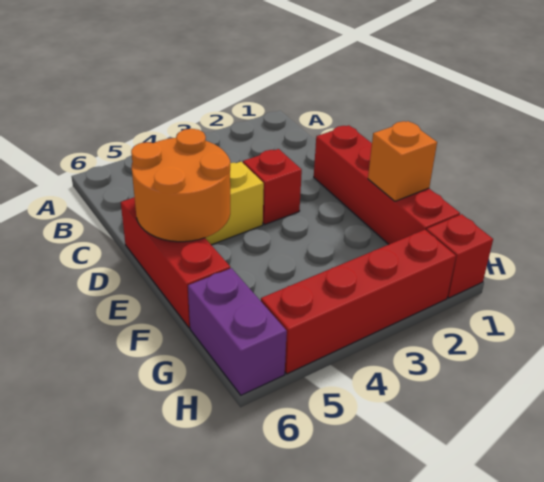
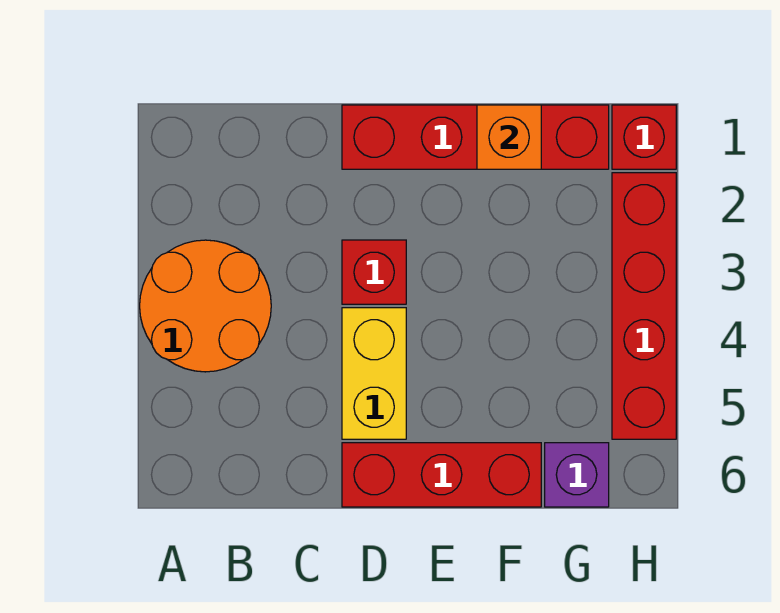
orange 2x2 round brick [131,129,230,242] -> orange 2x2 round brick moved to [140,240,271,372]
purple 1x2 brick [188,268,287,395] -> purple 1x1 brick [545,443,609,507]

